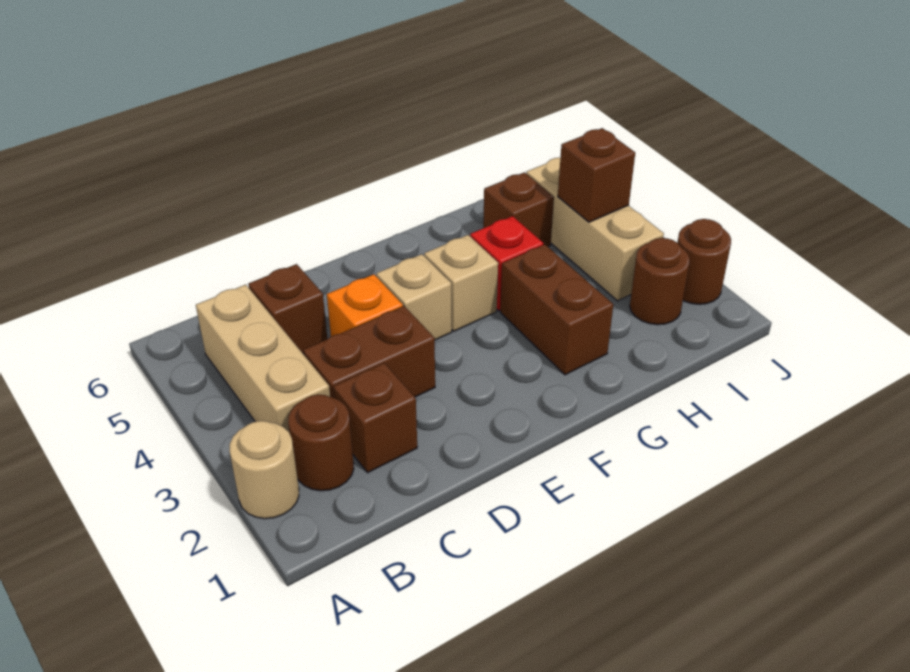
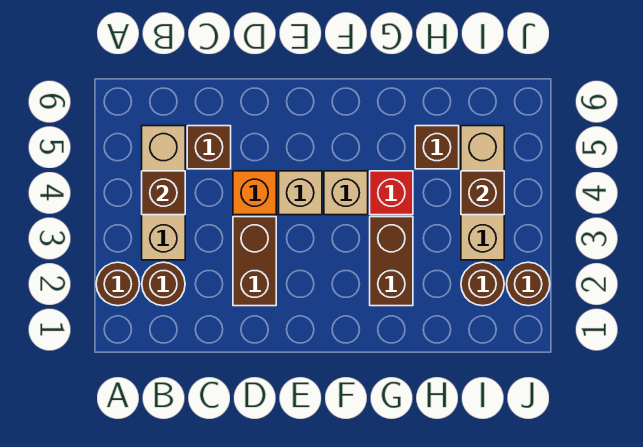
tan 1x1 round brick [230,421,299,519] -> brown 1x1 round brick [96,262,140,306]
brown 1x1 brick [333,363,417,473] -> brown 1x1 brick moved to [142,171,185,215]
brown 1x2 brick [303,306,435,398] -> brown 1x2 brick turned to [233,217,276,306]

